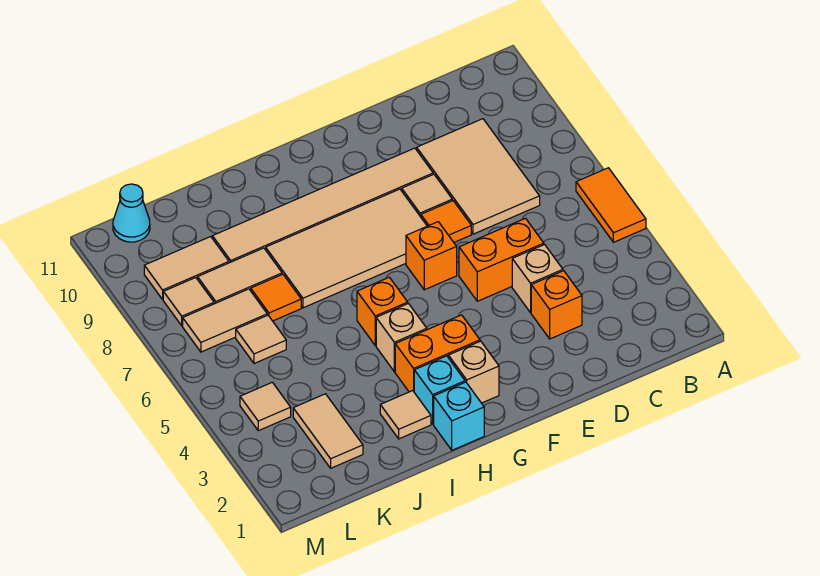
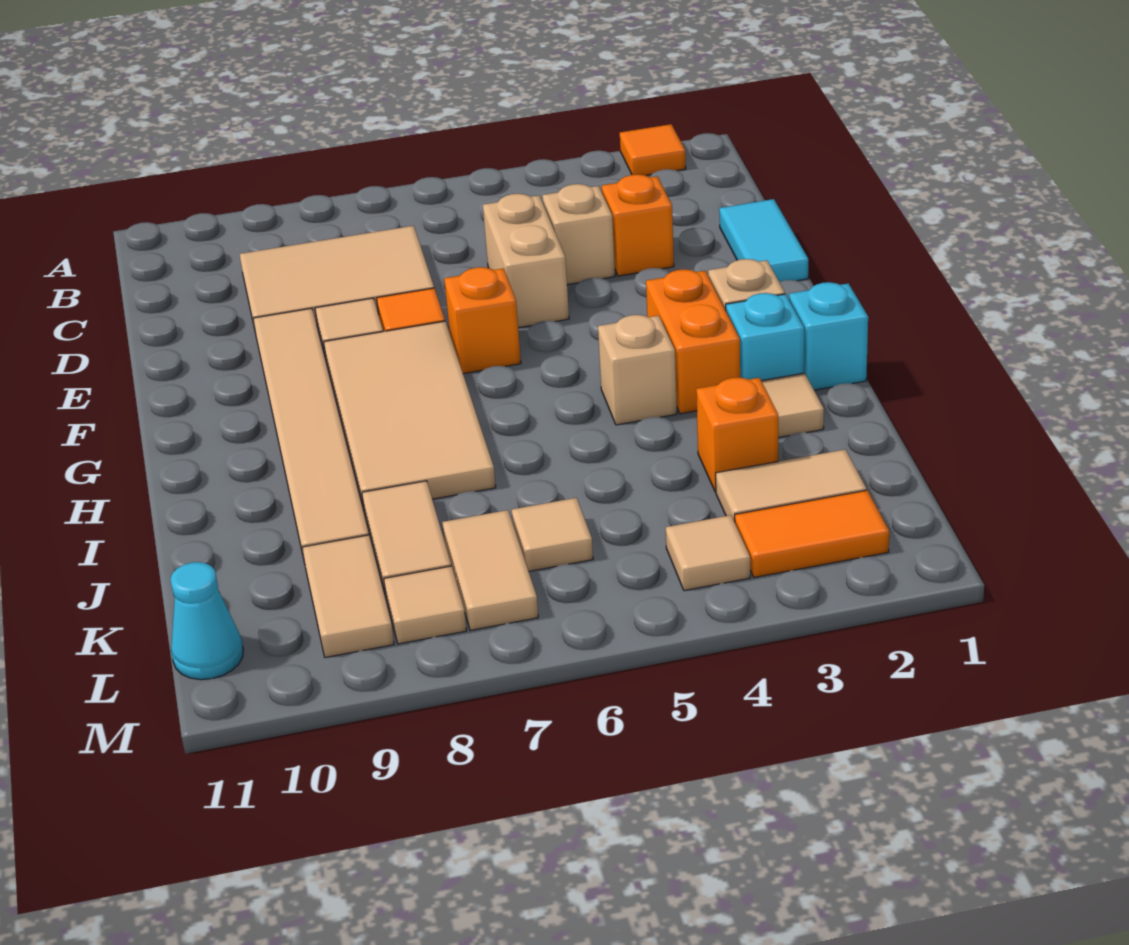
orange 1x2 tile [576,168,646,242] -> orange 1x2 tile moved to [735,490,889,578]
none -> cyan 1x2 tile [719,199,808,282]
orange 1x2 brick [459,218,544,301] -> tan 1x2 brick [483,194,569,328]
orange 1x1 brick [357,277,408,345] -> orange 1x1 brick moved to [696,377,778,492]
orange 1x1 tile [251,274,301,321] -> orange 1x1 tile moved to [620,124,686,176]

